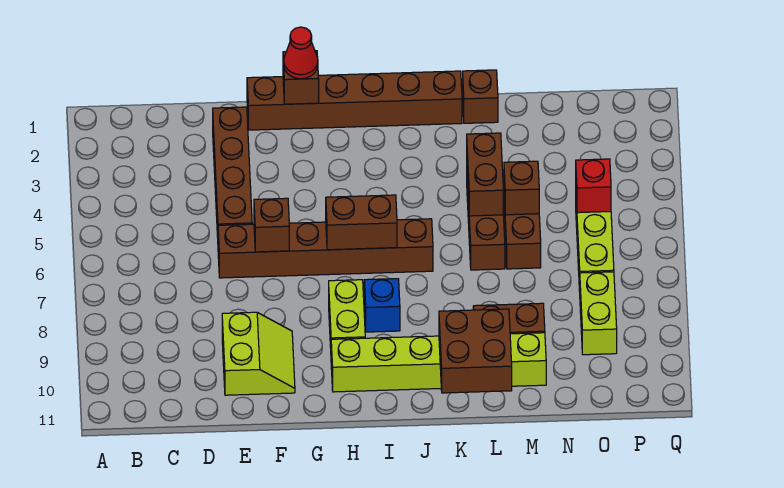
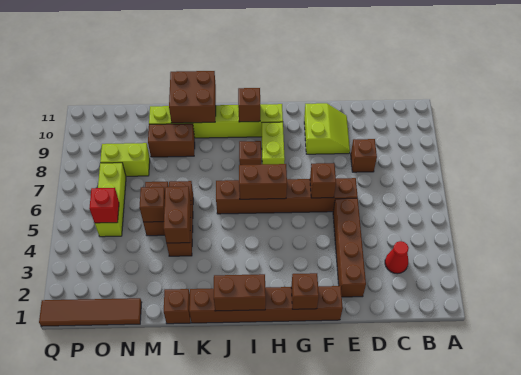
none -> brown 1x1 brick [351,139,377,172]
lime 2x2 slope [222,312,295,395] -> lime 2x2 slope turned to [304,103,350,154]
red 1x1 cone [284,27,318,79] -> red 1x1 cone moved to [385,241,409,274]
none -> brown 1x2 brick [214,274,266,311]
blue 1x1 brick [364,279,400,332] -> brown 1x1 brick [239,141,261,165]
none -> brown 1x1 brick [238,88,260,122]
none -> brown 1x4 tile [39,298,142,326]
lime 1x2 brick [580,272,617,355] -> lime 1x2 brick turned to [100,143,150,176]

